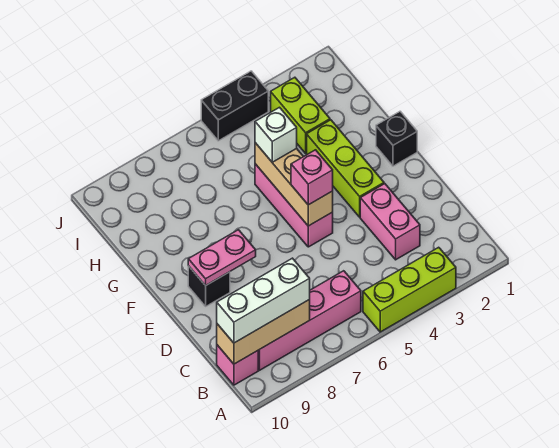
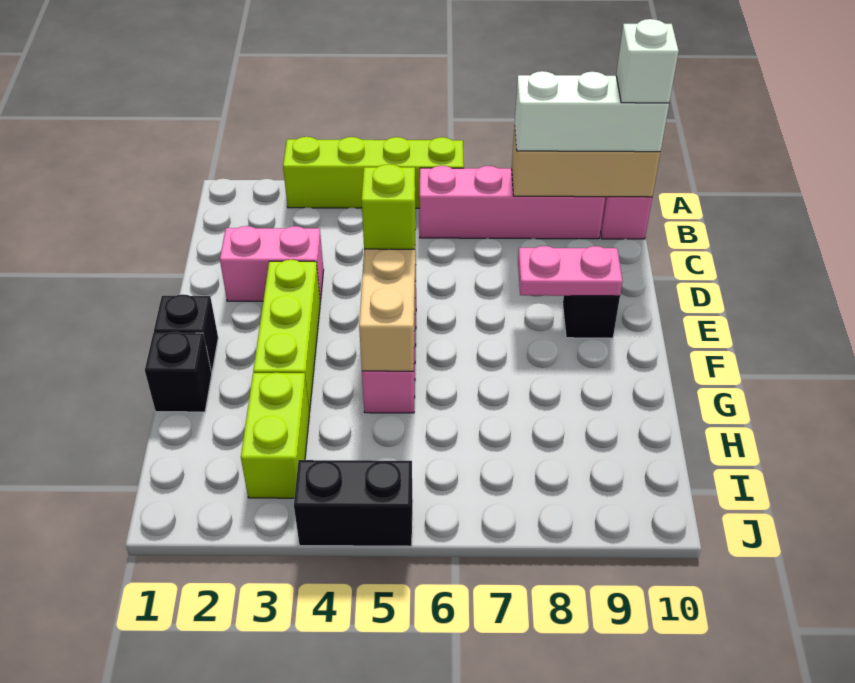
lime 1x3 brick [363,247,456,332] -> lime 1x4 brick [283,137,464,208]
pink 1x2 brick [360,184,420,260] -> pink 1x2 brick turned to [220,226,324,301]
pink 1x1 brick [291,150,333,205] -> lime 1x1 brick [362,164,415,249]
none -> black 1x1 brick [145,332,212,412]
white 1x1 brick [255,107,297,162] -> white 1x1 brick moved to [616,19,679,103]

